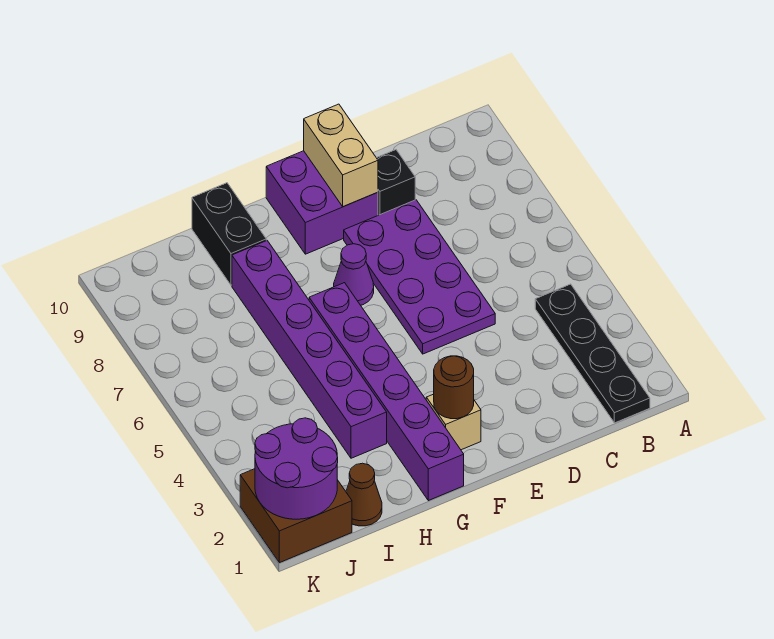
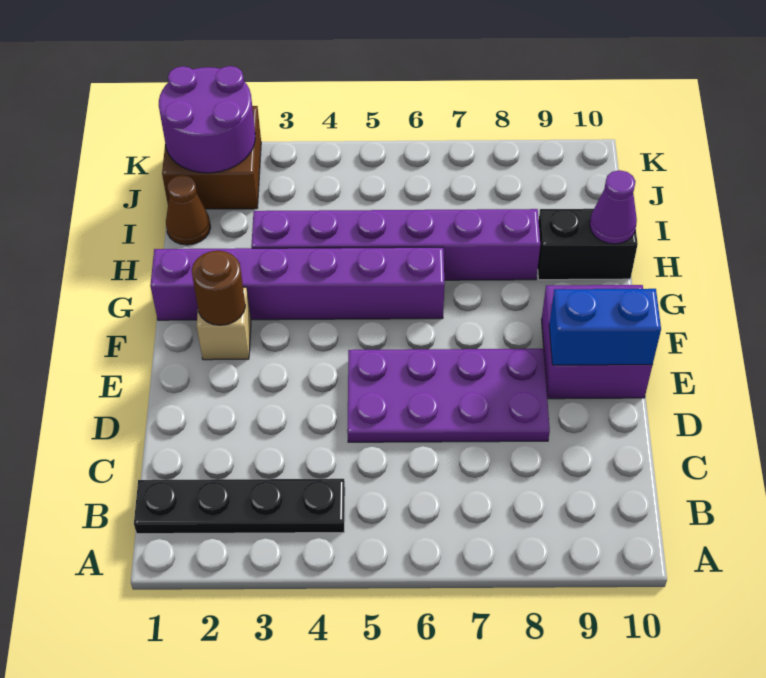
black 1x1 brick [377,150,415,215] -> none
tan 1x2 brick [304,104,378,207] -> blue 1x2 brick [549,289,661,365]
purple 1x1 cone [334,244,374,305] -> purple 1x1 cone moved to [590,170,637,244]

